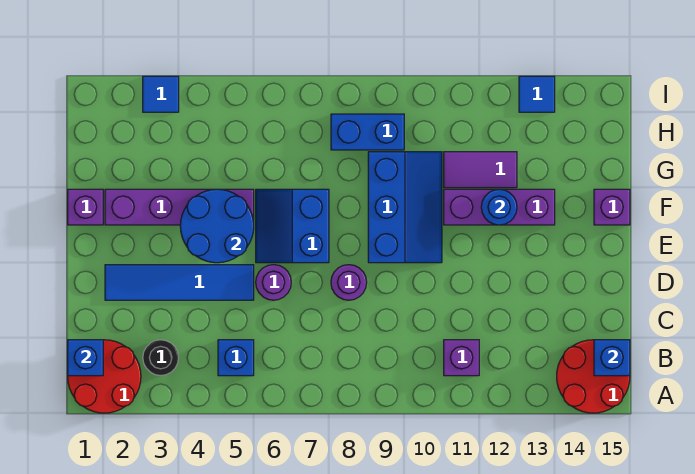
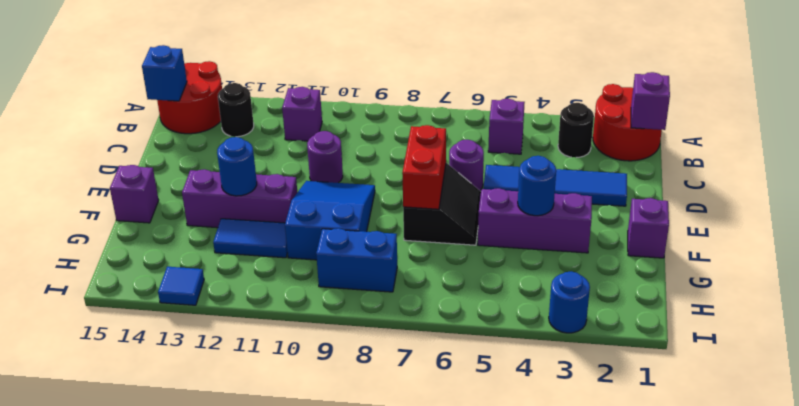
blue 1x1 brick [68,340,103,376] -> purple 1x1 brick [631,72,670,130]
blue 1x1 brick [218,340,254,376] -> purple 1x1 brick [488,99,525,154]
none -> black 1x1 round brick [218,83,254,137]
purple 1x1 round brick [331,265,367,300] -> purple 1x1 round brick moved to [307,131,343,183]
blue 2x2 round brick [180,189,254,263] -> blue 1x1 round brick [518,156,556,216]
blue 2x2 slope [256,189,329,263] -> black 2x2 slope [403,163,481,245]
none -> red 1x2 brick [402,125,446,209]
blue 2x3 slope [368,152,442,263] -> blue 2x3 slope turned to [285,181,375,260]
purple 1x4 brick [105,189,254,225] -> purple 1x3 brick [478,188,592,253]
purple 1x2 tile [444,152,517,188] -> blue 1x2 tile [213,219,288,258]
blue 1x1 tile [143,76,179,112] -> blue 1x1 round brick [549,271,590,333]

